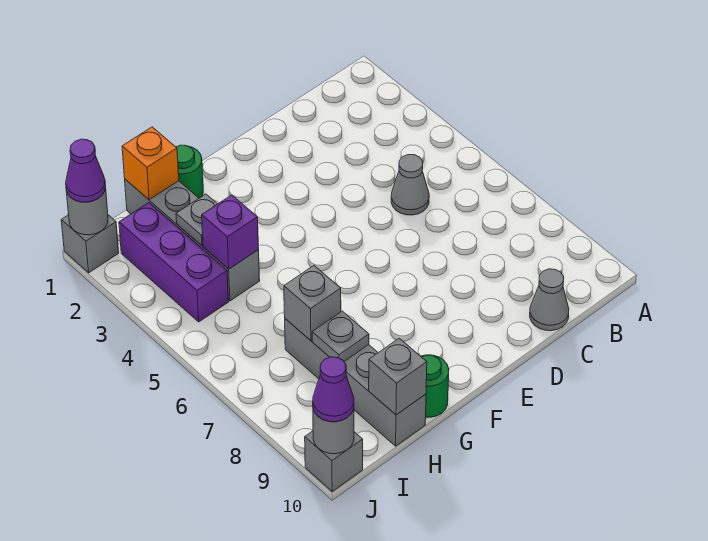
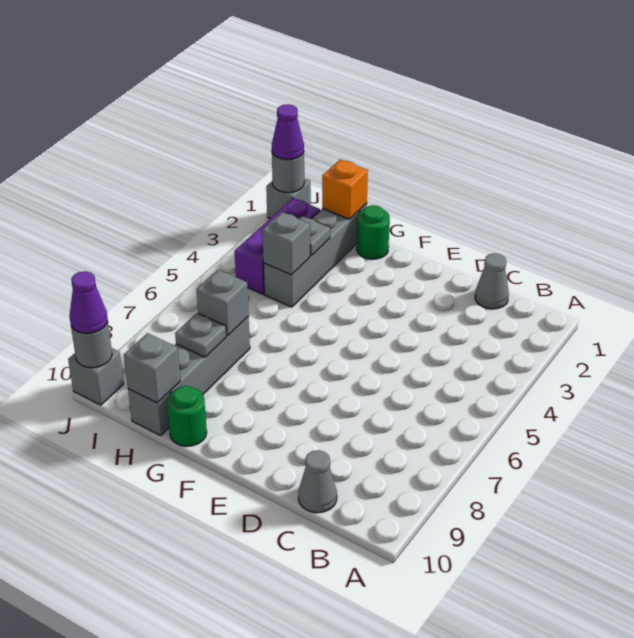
grey 1x1 cone [391,155,429,215] -> grey 1x1 cone moved to [475,253,509,309]
purple 1x1 brick [202,195,259,269] -> grey 1x1 brick [262,212,310,275]

